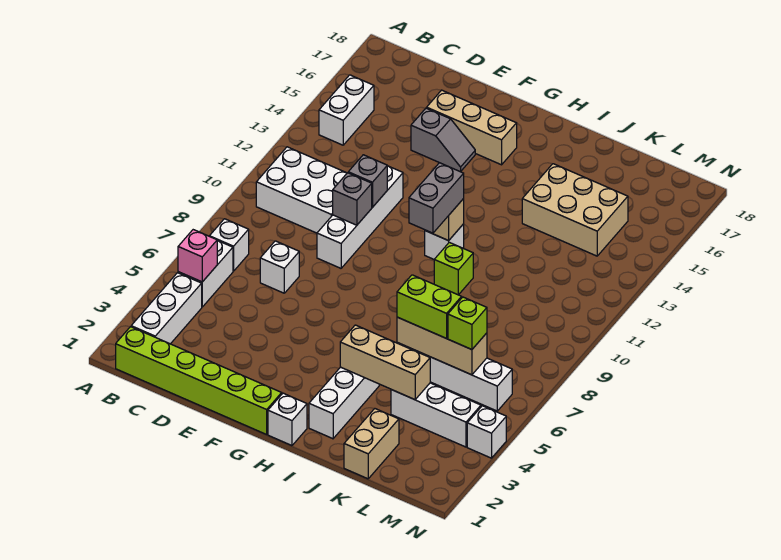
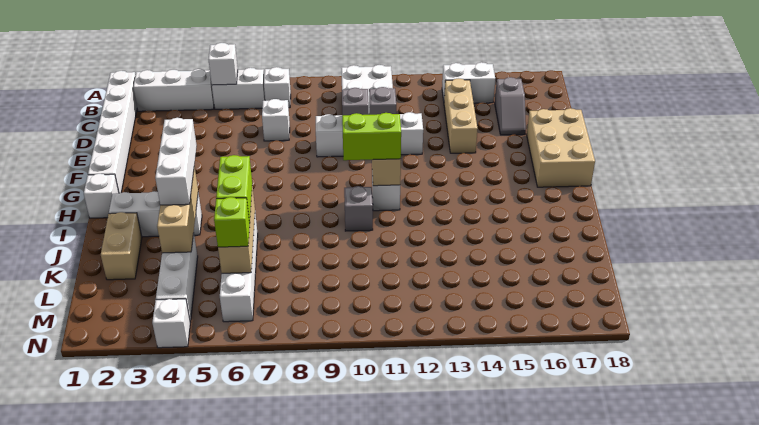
lime 1x6 brick [116,327,282,434] -> white 1x6 brick [88,71,137,193]
pink 1x1 brick [178,230,217,282] -> white 1x1 brick [209,43,238,85]
grey 1x2 slope [411,108,475,172] -> grey 1x2 slope moved to [495,77,526,135]
tan 1x3 brick [427,90,517,165] -> tan 1x3 brick moved to [444,78,478,153]
none -> white 1x3 brick [155,118,197,205]
grey 1x2 brick [409,163,464,233] -> lime 1x2 brick [342,113,401,160]
lime 1x1 brick [434,242,473,295] -> grey 1x1 brick [344,186,373,231]
tan 2x3 brick [522,164,628,256] -> tan 2x3 brick moved to [527,108,595,187]
tan 1x2 brick [344,409,399,479] -> tan 1x2 brick turned to [101,212,142,280]

